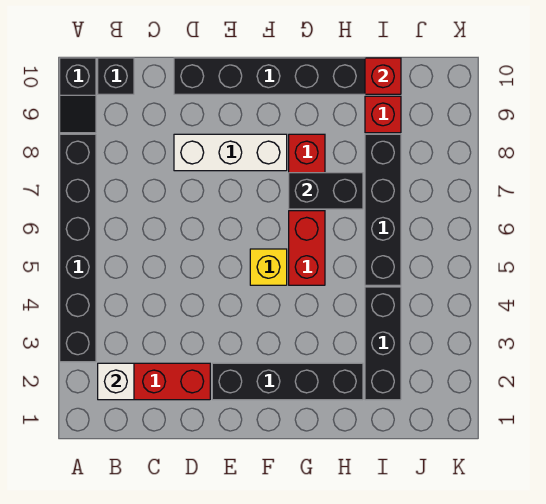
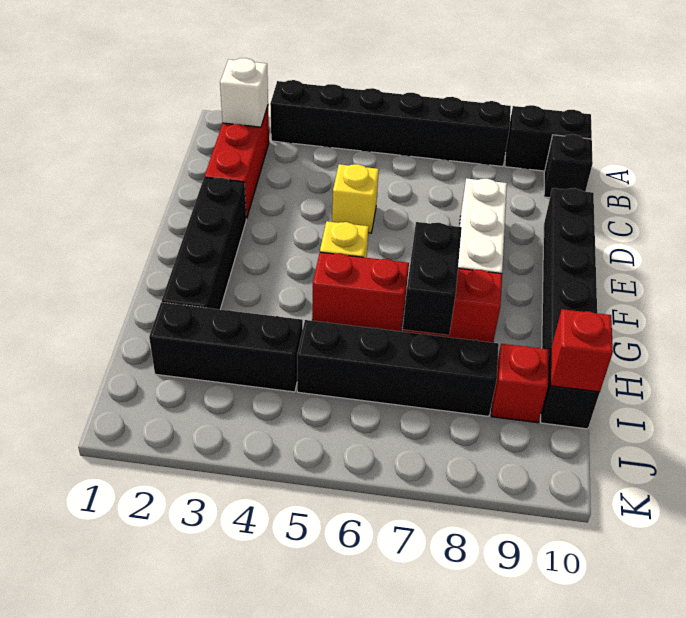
black 1x2 slope [60,58,96,133] -> black 1x2 brick [505,105,592,171]
none -> yellow 1x1 brick [332,164,379,233]

